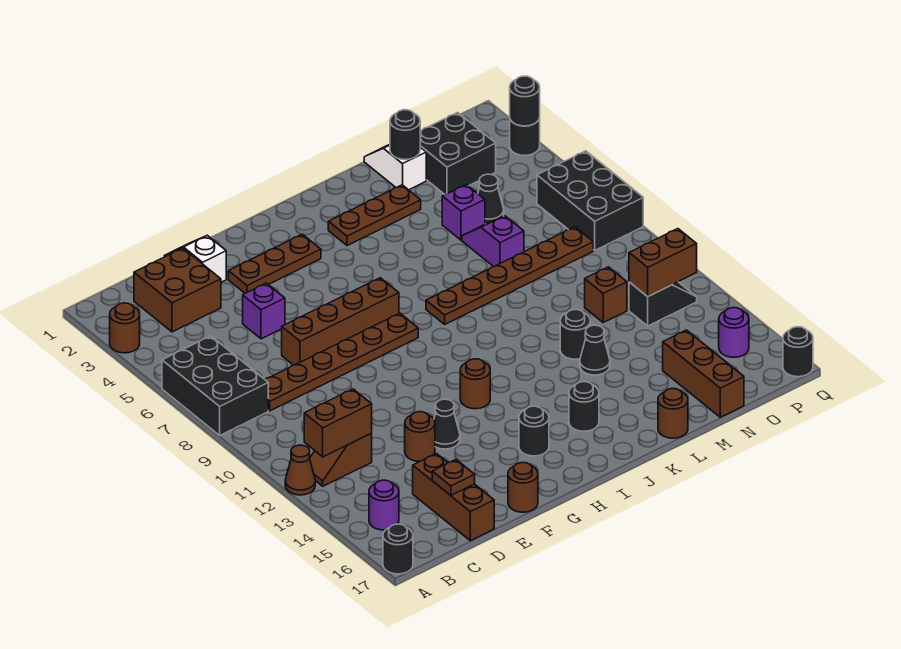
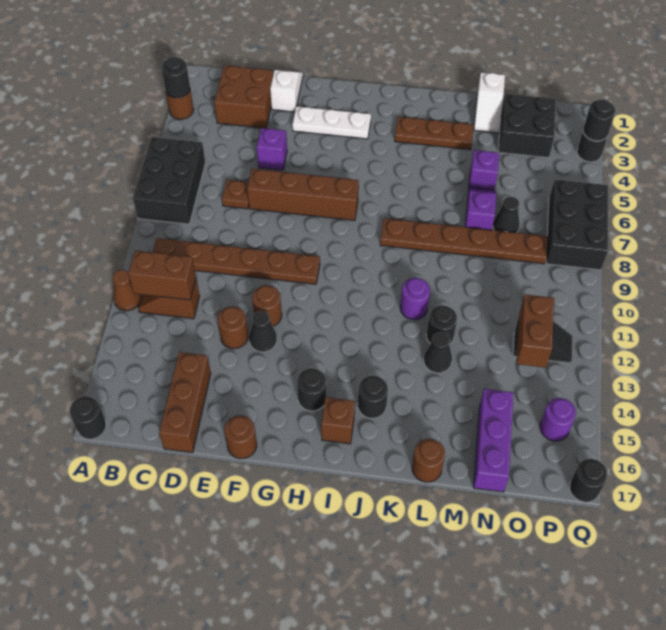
purple 1x1 round brick [369,480,399,530] -> purple 1x1 round brick moved to [400,278,430,320]
brown 1x6 plate [265,313,418,411] -> brown 1x6 plate moved to [153,238,320,284]
brown 1x1 plate [432,460,475,495] -> brown 1x1 plate moved to [222,180,249,209]
brown 1x3 plate [228,234,321,293] -> white 1x3 plate [292,106,371,139]
brown 1x1 round brick [460,359,490,409] -> brown 1x1 round brick moved to [252,285,282,326]
white 1x2 slope [364,144,426,190] -> white 1x2 slope turned to [474,73,505,133]
black 1x1 round brick [390,110,420,160] -> black 1x1 round brick moved to [161,57,190,98]
black 1x1 cone [478,174,504,224] -> black 1x1 cone moved to [493,196,520,233]
brown 1x1 brick [585,267,627,322] -> brown 1x1 brick moved to [321,397,355,444]
brown 1x3 brick [663,330,744,417] -> purple 1x3 brick [474,389,514,492]
brown 1x2 brick [629,229,697,297] -> brown 1x2 brick turned to [517,295,554,368]

